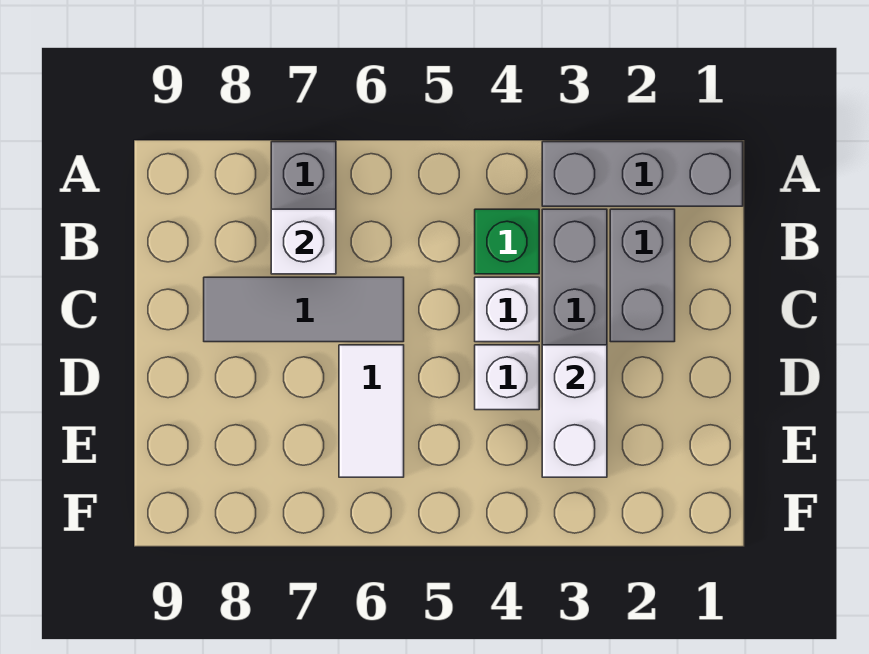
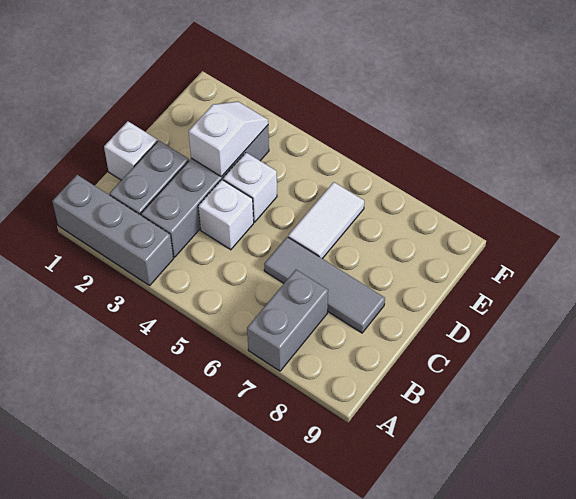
green 1x1 brick [475,209,539,274] -> none
white 1x1 brick [271,209,336,274] -> white 1x1 brick moved to [104,121,157,180]
white 1x2 brick [542,345,607,477] -> white 1x2 slope [188,101,268,177]

